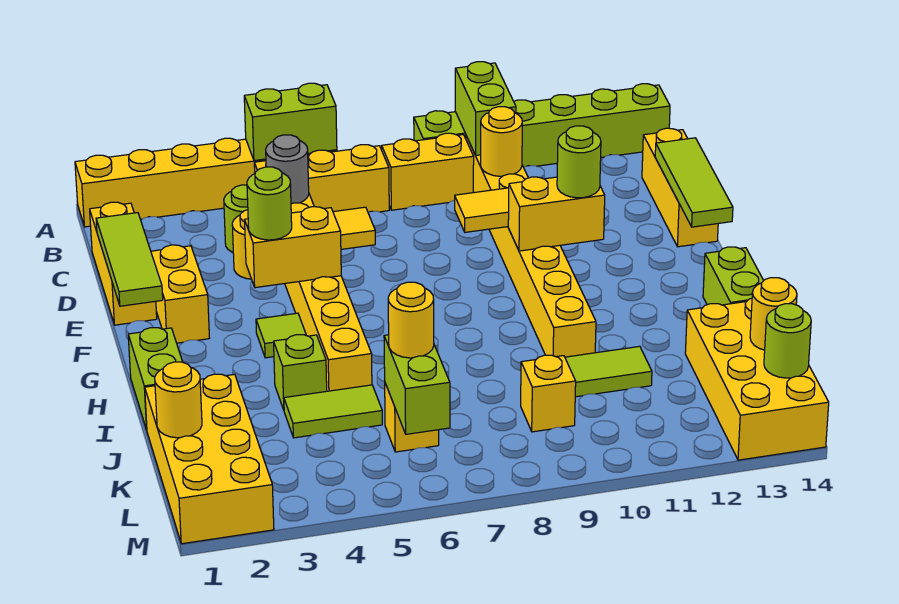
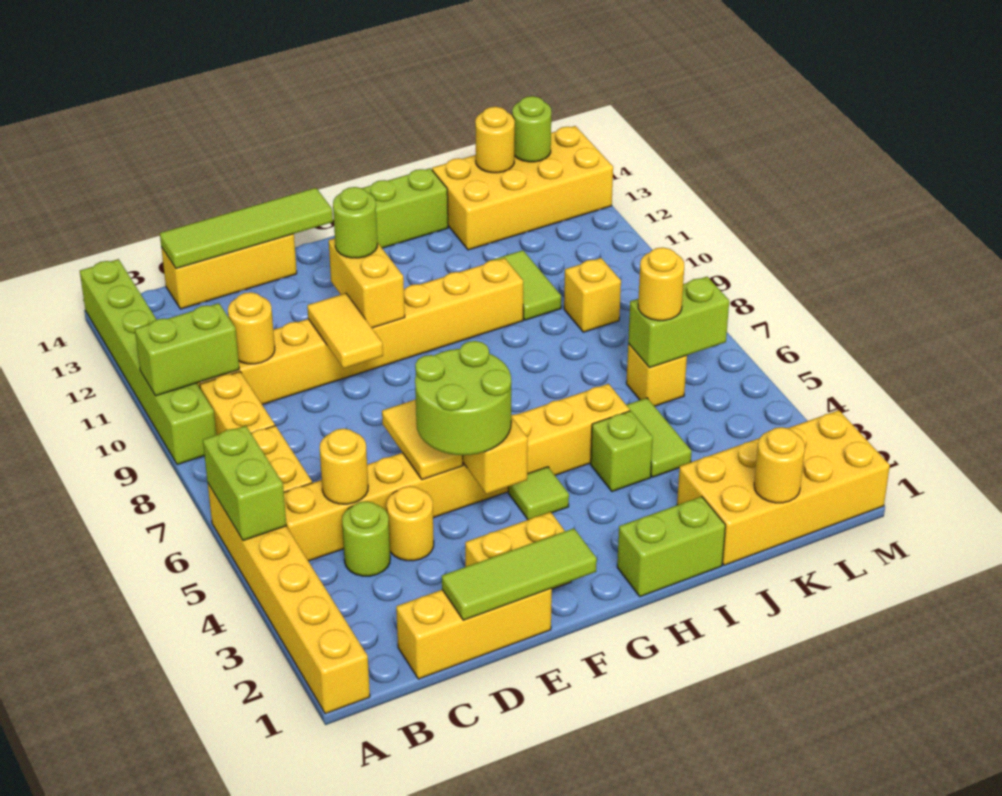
grey 1x1 round brick [266,135,309,204] -> yellow 1x1 round brick [320,429,368,504]
lime 1x3 tile [655,138,733,227] -> lime 1x4 tile [160,188,333,269]
lime 1x1 round brick [247,167,292,240] -> lime 2x2 round brick [415,341,511,455]

